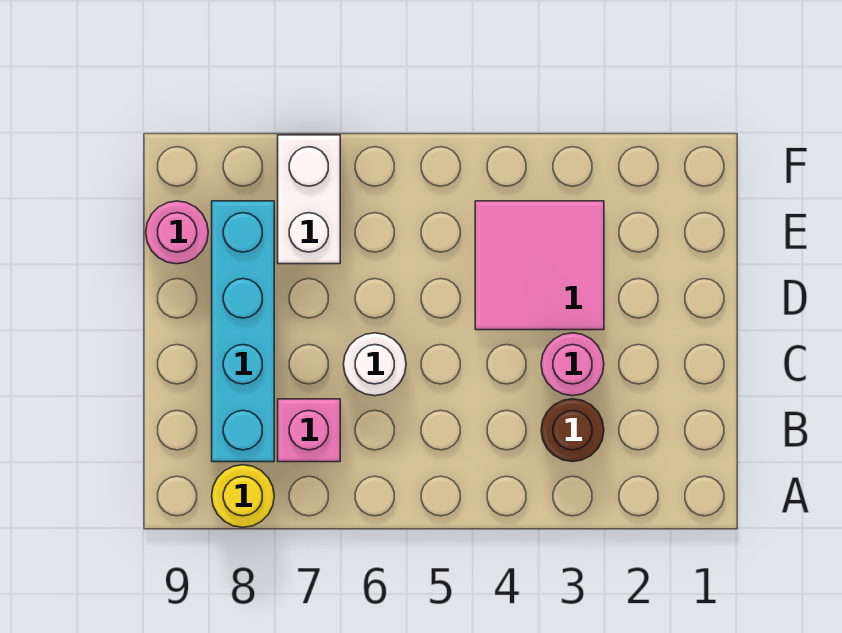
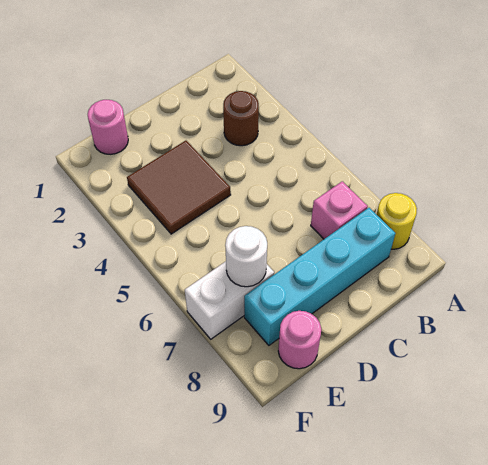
pink 1x1 round brick [541,333,604,396] -> pink 1x1 round brick moved to [88,100,128,154]
white 1x1 round brick [343,333,406,396] -> white 1x1 round brick moved to [225,226,267,287]
pink 2x2 tile [475,201,604,330] -> brown 2x2 tile [127,141,231,234]

